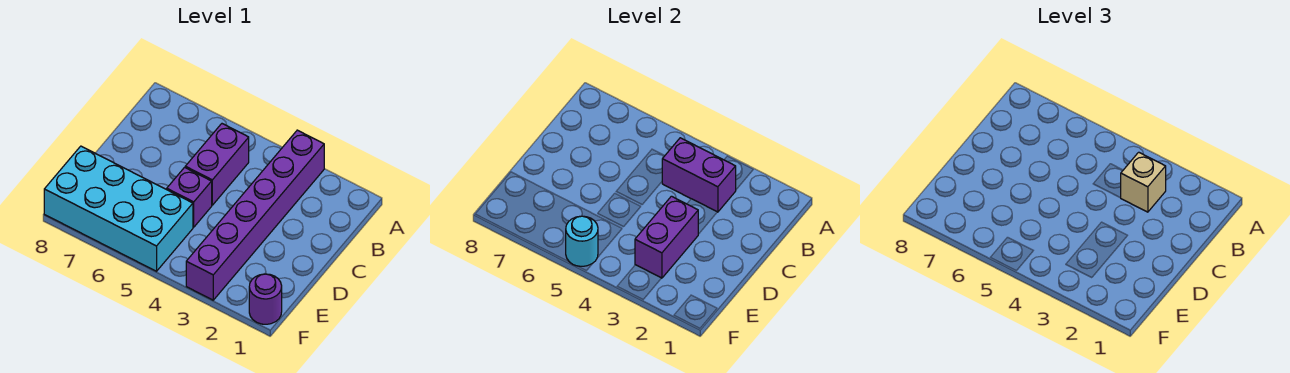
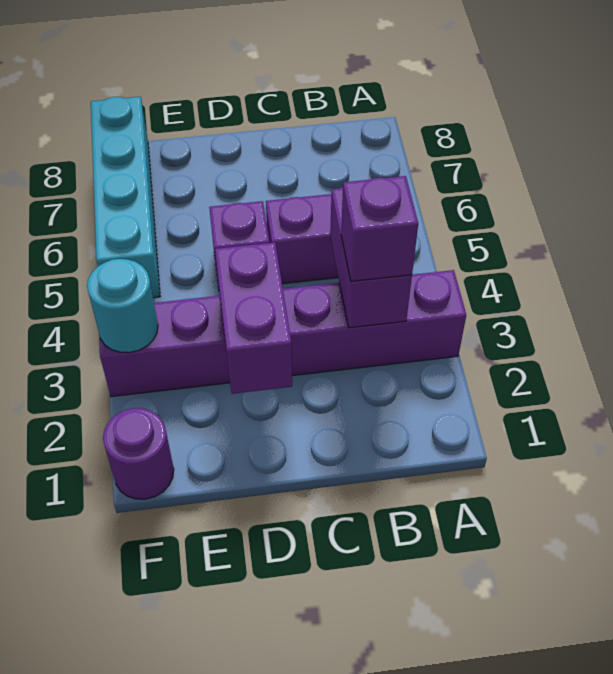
tan 1x1 brick [1121,152,1166,212] -> purple 1x1 brick [341,176,418,282]
purple 1x2 brick [635,196,698,278] -> purple 1x2 brick turned to [215,242,292,394]
cyan 2x4 brick [44,146,193,271] -> cyan 1x4 brick [91,97,160,298]
cyan 1x1 round brick [566,216,598,266] -> cyan 1x1 round brick moved to [87,259,158,353]

